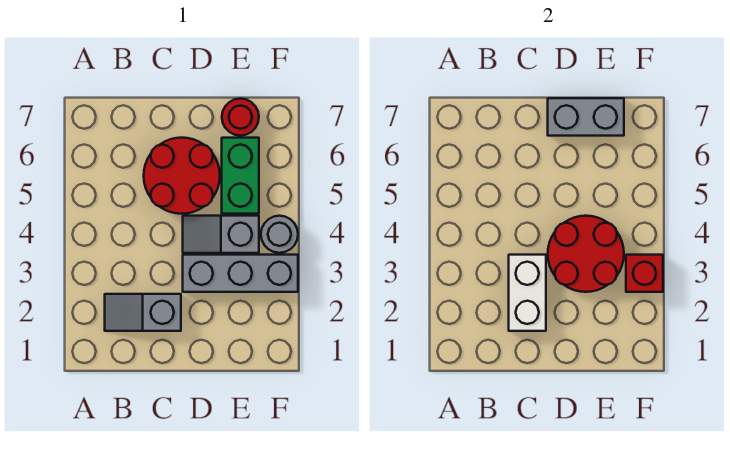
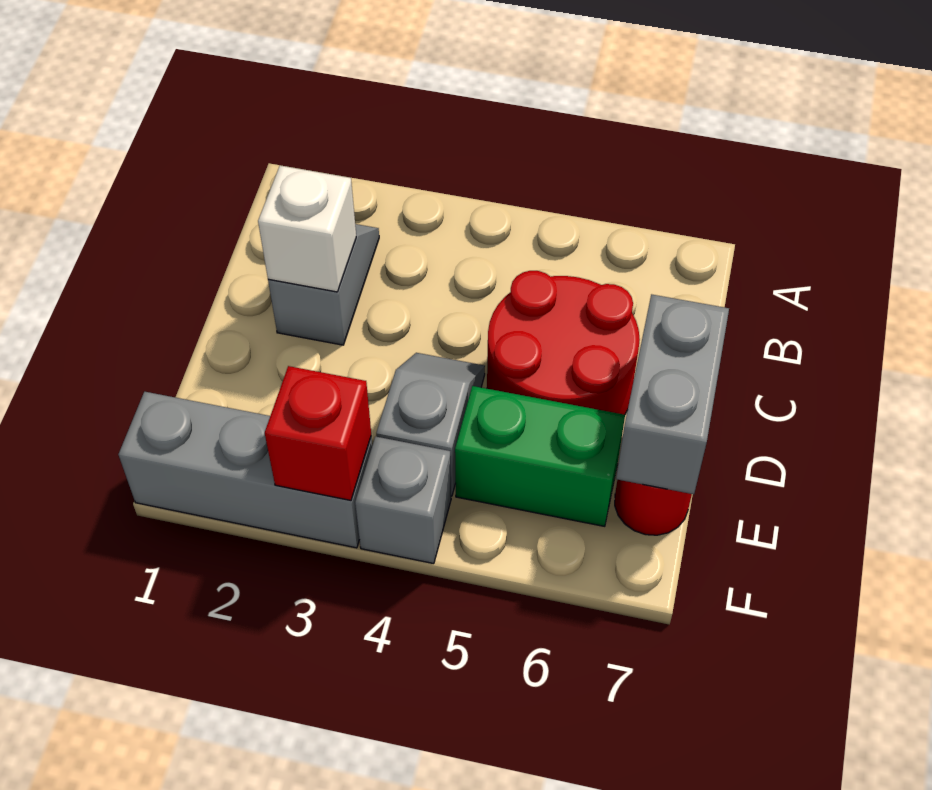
white 1x2 brick [509,255,546,331] -> white 1x1 brick [258,166,356,292]
grey 1x3 brick [183,255,298,292] -> grey 1x3 brick turned to [118,392,372,548]
red 2x2 round brick [548,216,624,292] -> none
grey 1x1 round brick [261,216,298,253] -> grey 1x1 brick [355,437,451,564]

